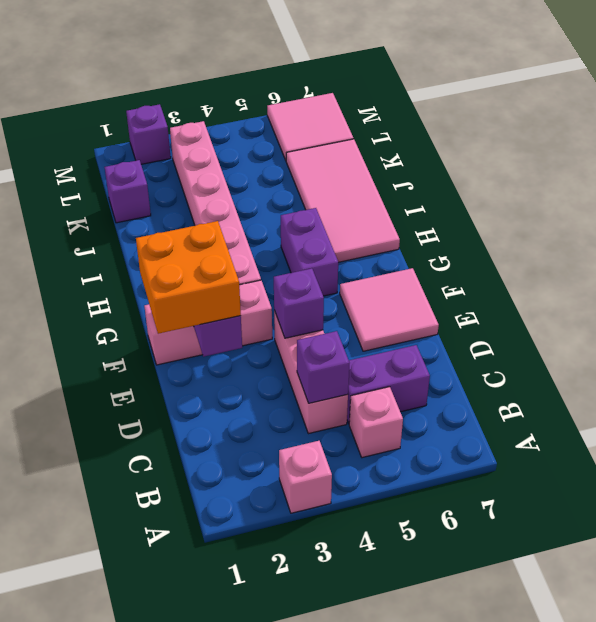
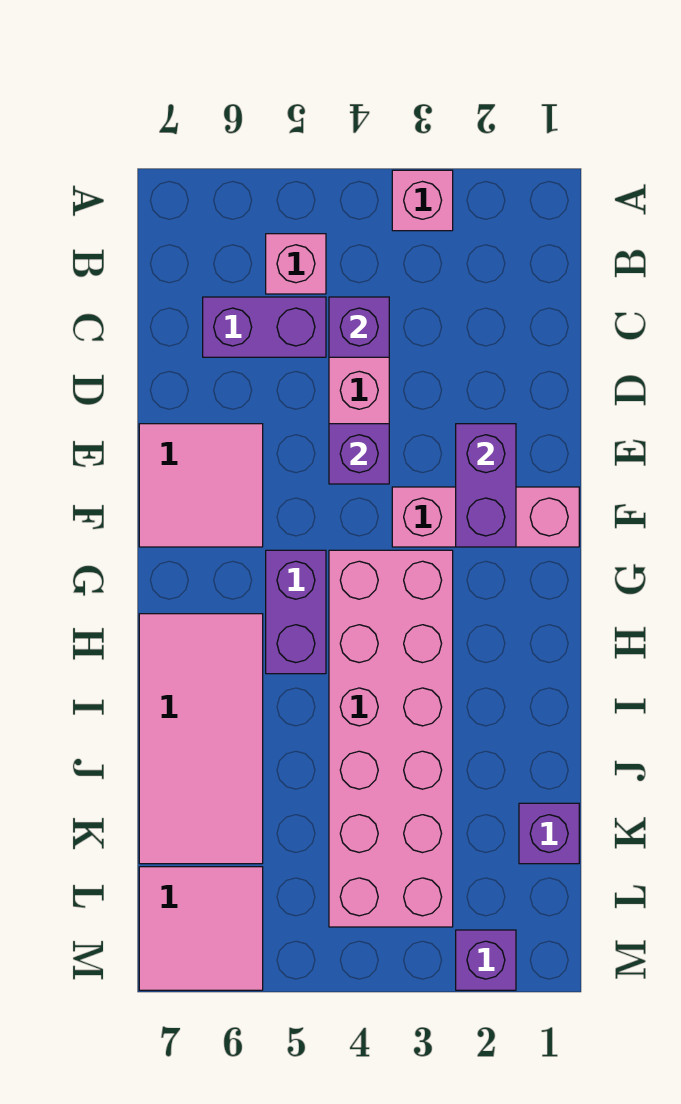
orange 2x2 brick [136,221,241,334] -> none
pink 1x6 brick [170,121,261,285] -> pink 2x6 brick [329,550,453,927]

